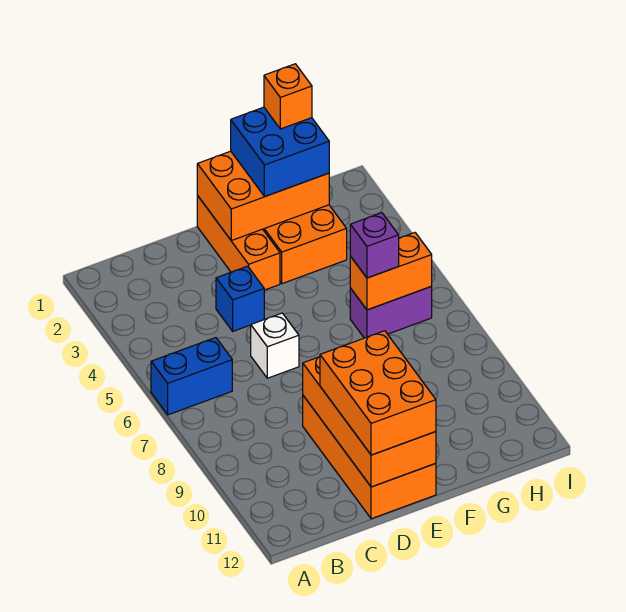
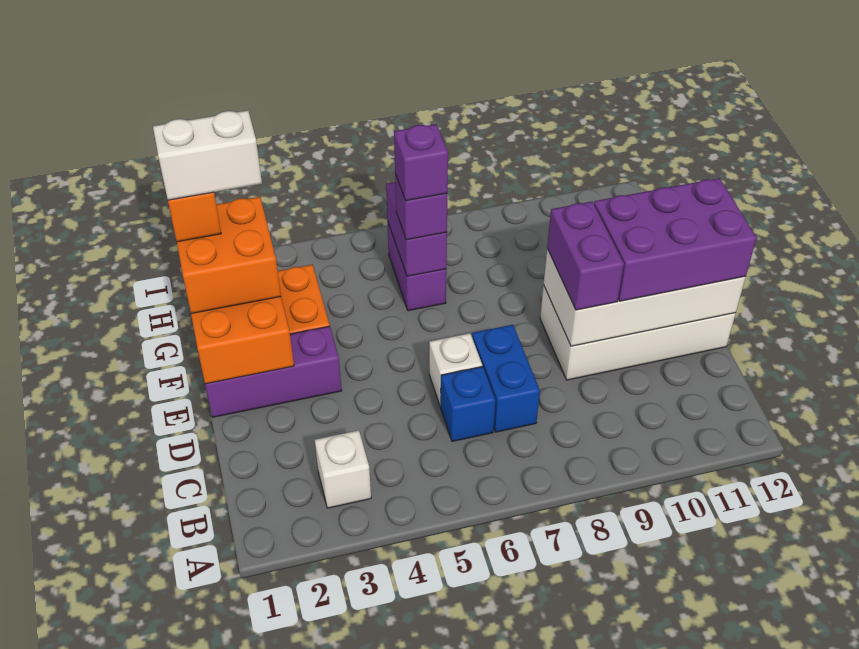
blue 1x2 brick [151,338,232,415] -> blue 1x2 brick moved to [472,325,540,432]
none -> white 1x1 brick [315,430,371,508]
blue 1x1 brick [216,266,264,331] -> blue 1x1 brick moved to [441,366,495,441]
orange 2x4 brick [303,396,436,519] -> white 2x4 brick [540,285,736,380]
orange 2x4 brick [303,357,436,487] -> white 2x4 brick [544,249,746,346]
none -> purple 1x2 brick [547,202,624,310]
orange 2x3 brick [320,331,436,455] -> purple 2x3 brick [594,178,756,301]
orange 1x3 brick [197,196,280,290] -> purple 1x3 brick [205,326,342,417]
blue 2x2 brick [231,107,329,197] -> orange 2x2 brick [177,197,281,314]
none -> white 1x2 brick [153,111,262,200]
orange 1x2 brick [350,233,432,310] -> purple 1x2 brick [386,182,447,276]
none -> purple 1x1 brick [394,124,448,201]

